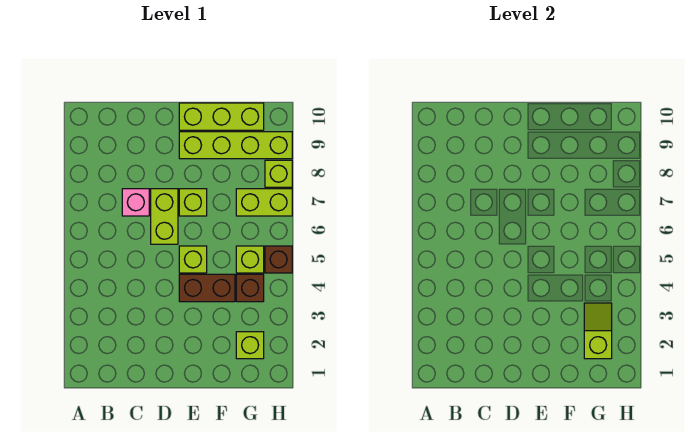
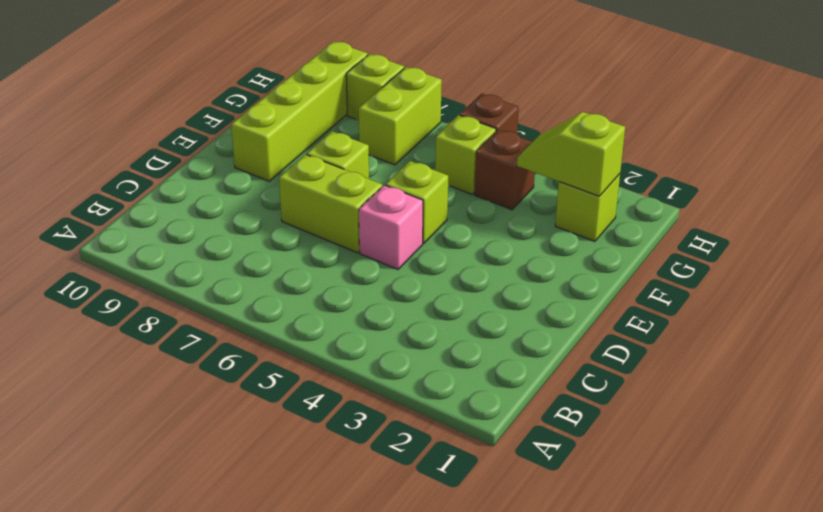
pink 1x1 brick [122,189,149,216] -> pink 1x1 brick moved to [359,185,423,269]
brown 1x2 brick [179,274,235,302] -> none
lime 1x3 brick [179,103,264,130] -> none

